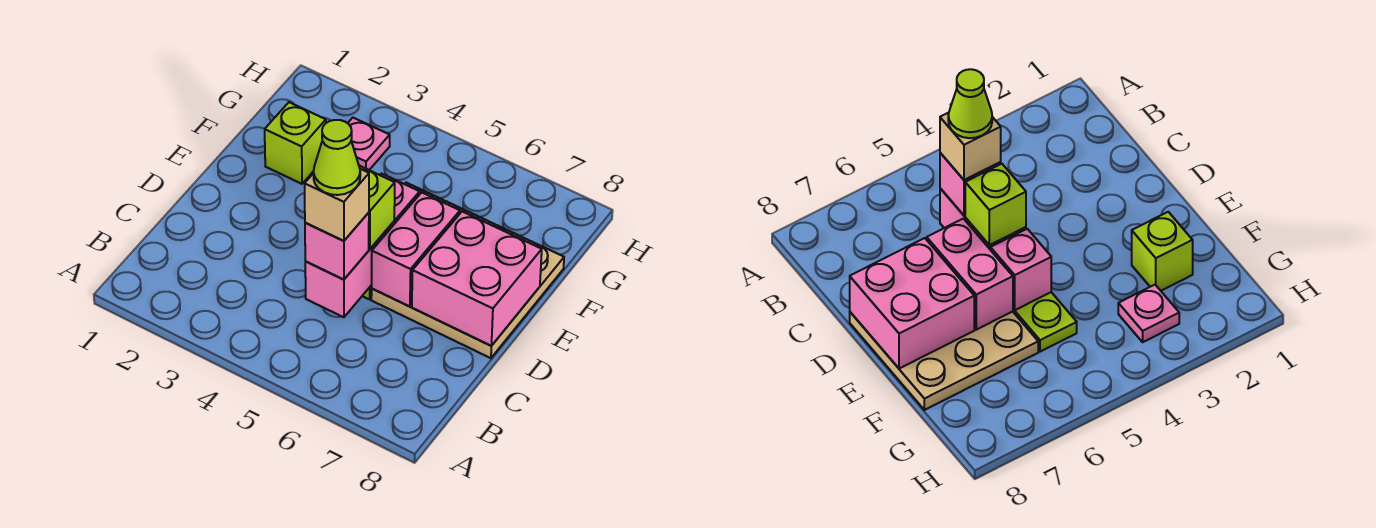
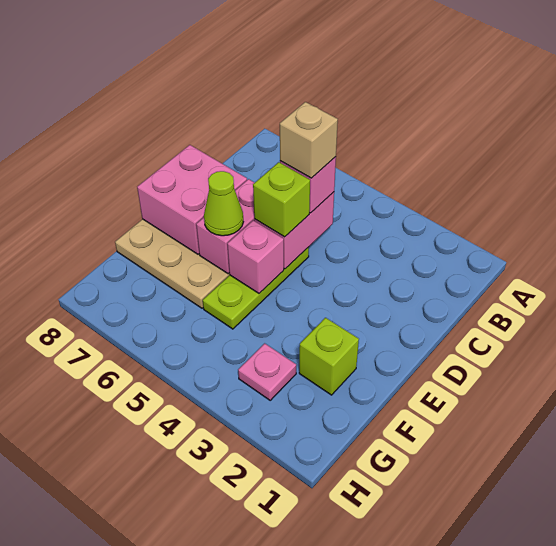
lime 1x1 cone [313,120,360,195] -> lime 1x1 cone moved to [204,171,243,236]

